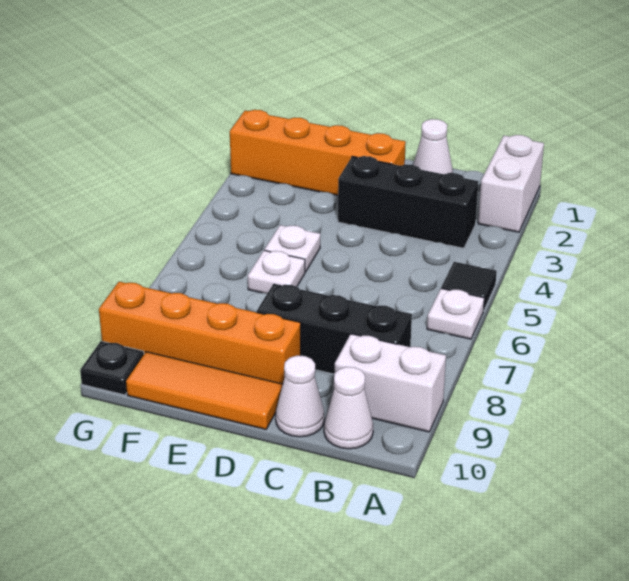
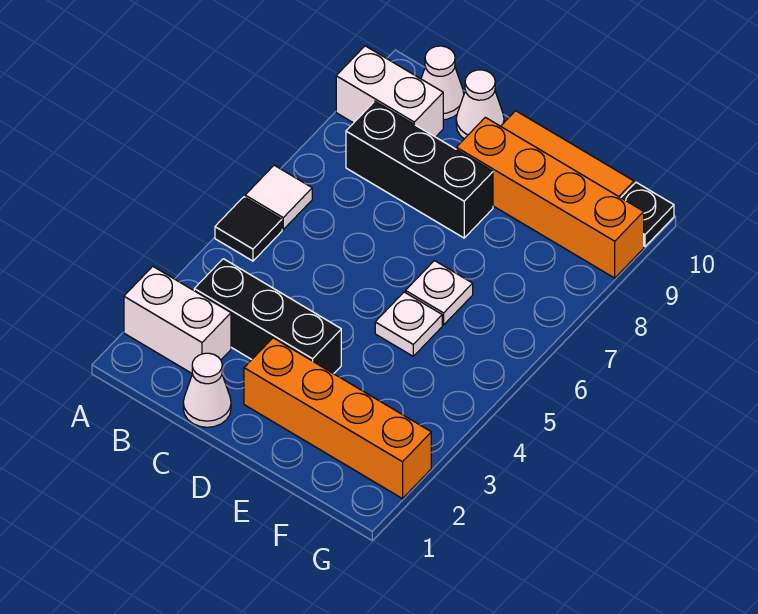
white 1x2 brick [478,135,544,232] -> white 1x2 brick turned to [124,266,231,373]
white 1x1 plate [427,289,484,339] -> white 1x1 tile [245,165,312,229]

